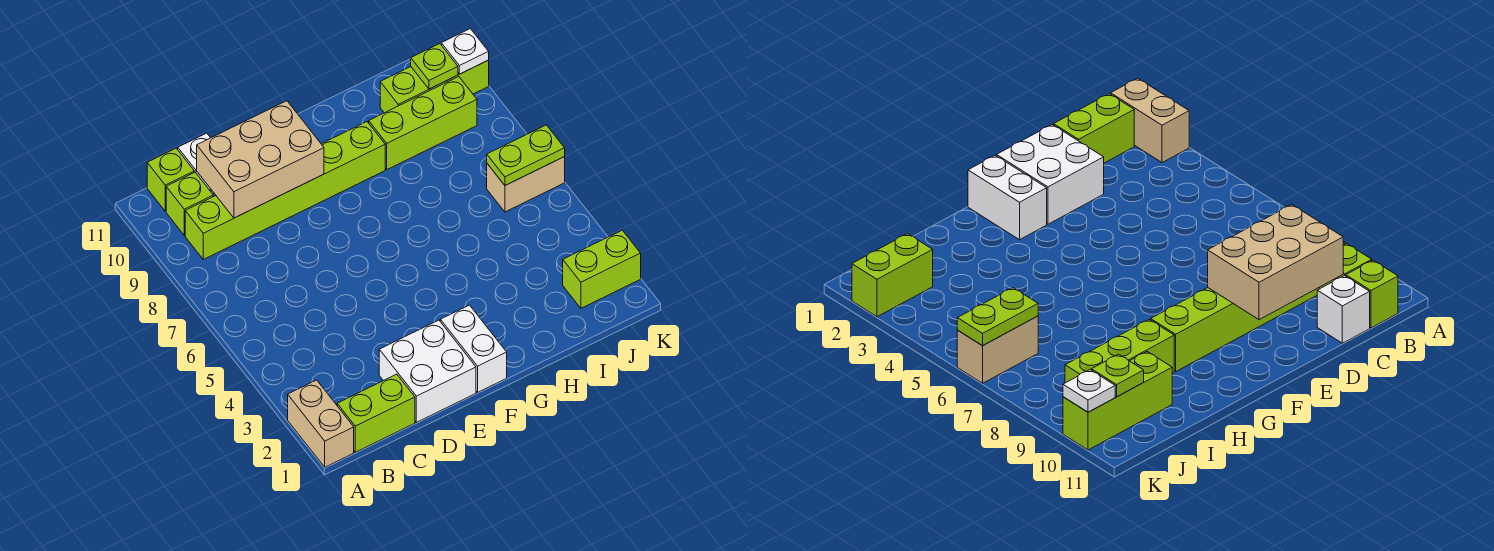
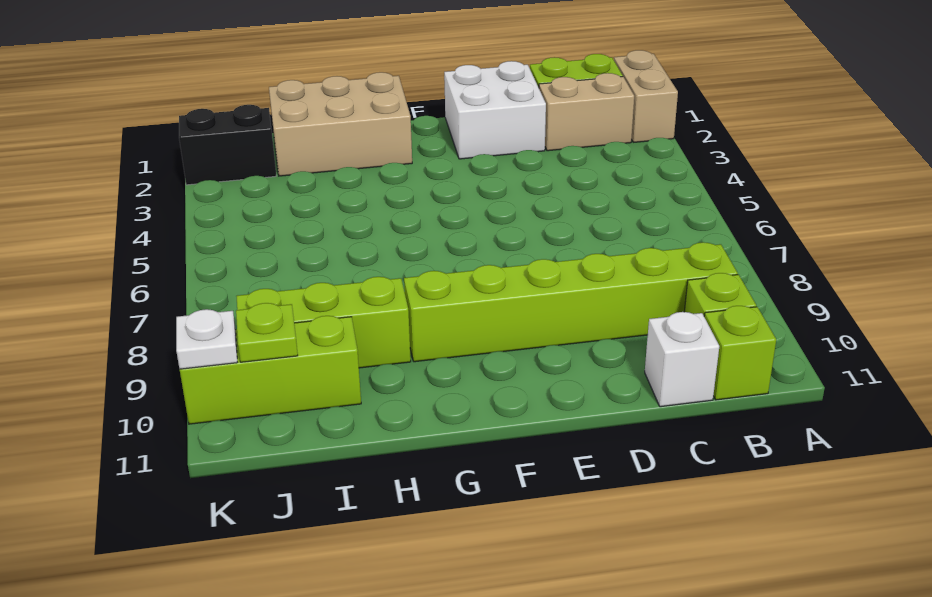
tan 2x3 brick [197,101,324,218] -> tan 2x3 brick moved to [269,72,412,176]
white 1x2 brick [440,305,507,392] -> none
lime 1x2 brick [563,230,641,308] -> black 1x2 brick [179,105,276,185]
tan 1x2 brick [487,157,565,212] -> tan 1x2 brick moved to [539,73,634,151]
lime 1x2 plate [487,125,565,185] -> none

